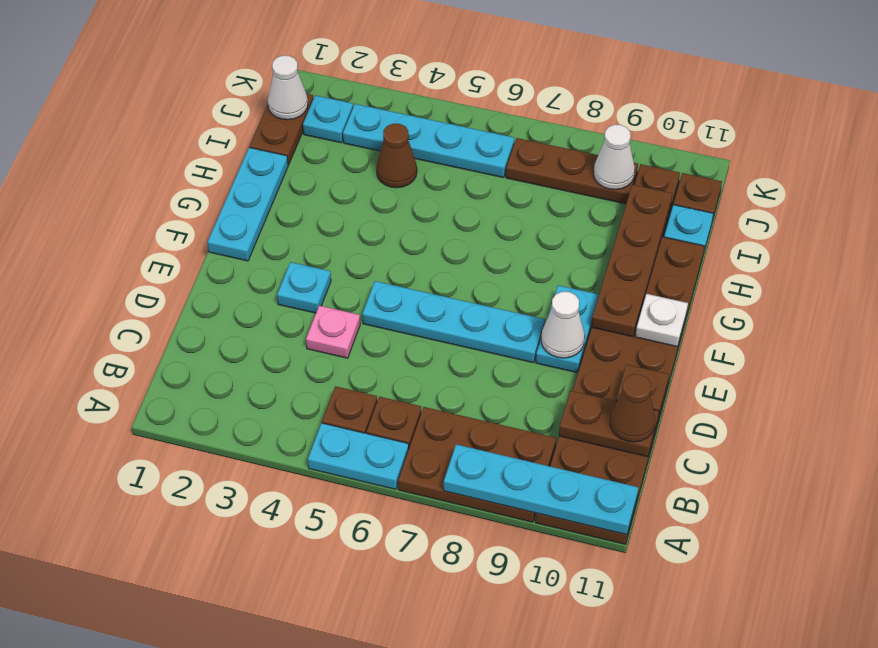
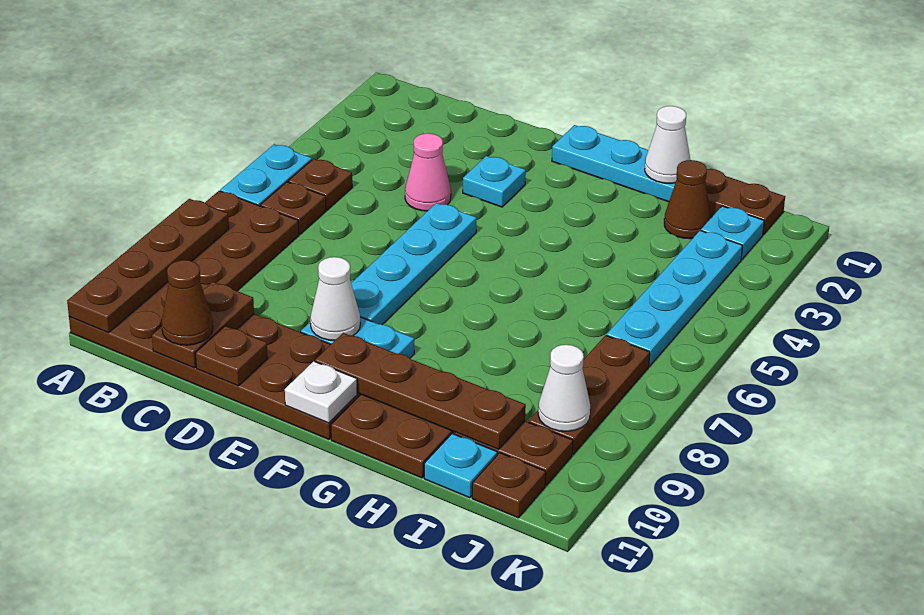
cyan 1x4 plate [444,444,638,535] -> brown 1x4 plate [67,199,229,333]
pink 1x1 plate [306,306,360,358] -> pink 1x1 cone [405,133,451,211]
brown 1x1 cone [376,124,417,188] -> brown 1x1 cone moved to [664,160,711,239]
white 1x1 cone [268,56,308,120] -> white 1x1 cone moved to [645,106,690,183]

